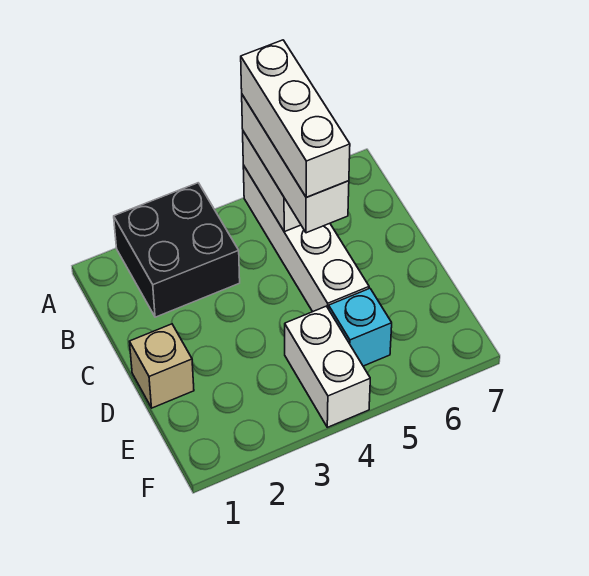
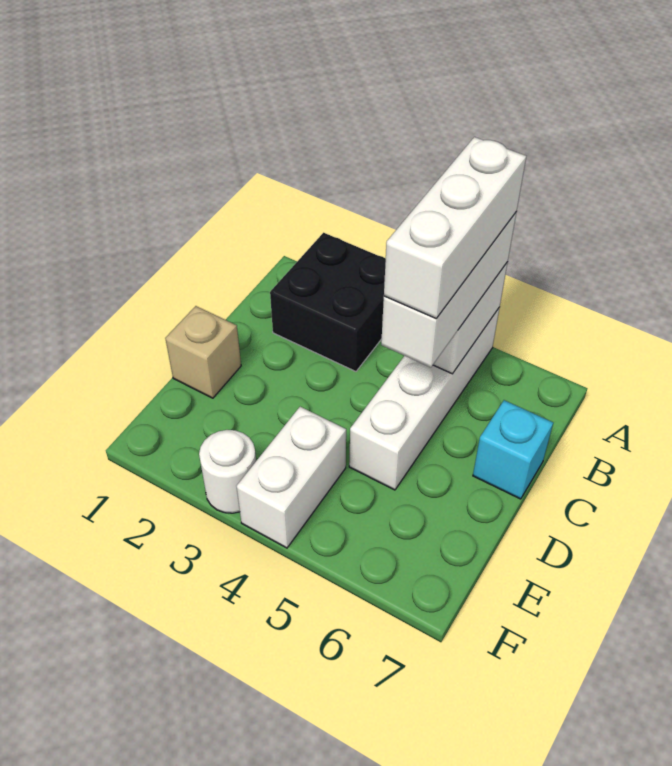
cyan 1x1 brick [329,288,392,366] -> cyan 1x1 brick moved to [473,400,553,499]
none -> white 1x1 round brick [199,430,256,513]

